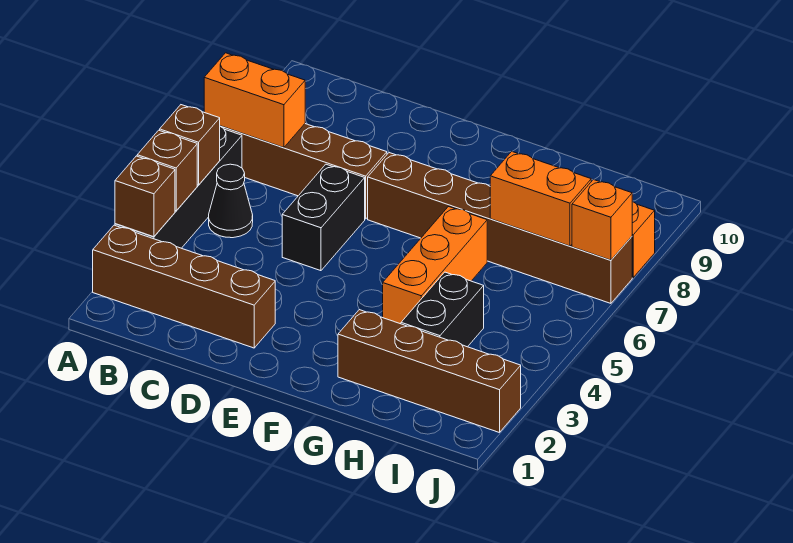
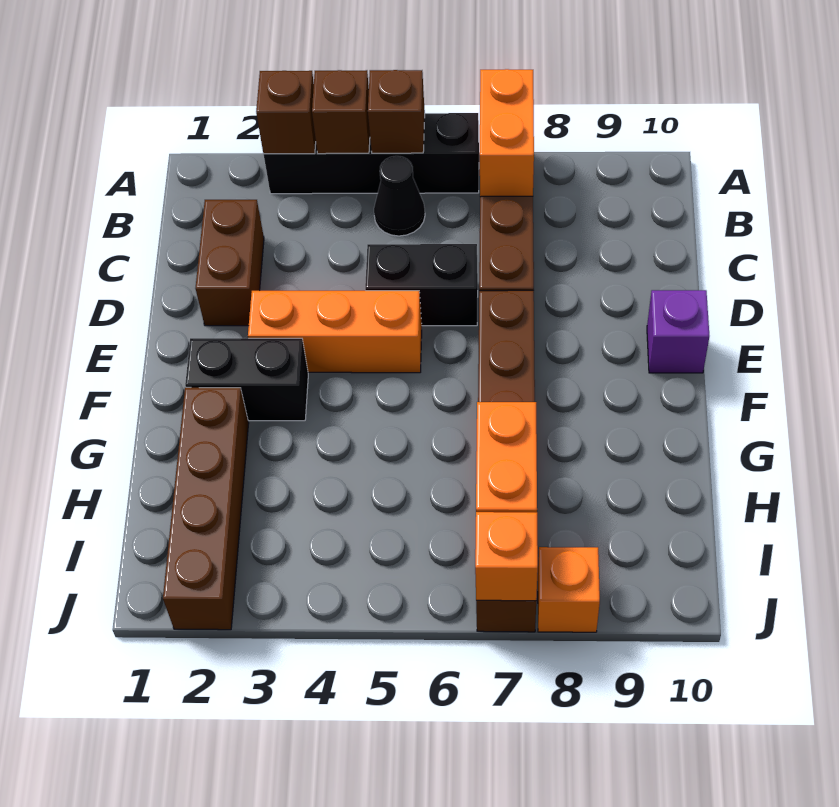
brown 1x4 brick [93,225,275,348] -> brown 1x2 brick [196,200,264,326]
none -> purple 1x1 brick [647,290,709,373]
orange 1x3 brick [383,207,487,324] -> orange 1x3 brick moved to [248,291,422,373]
black 1x2 brick [401,272,484,347] -> black 1x2 brick moved to [185,338,308,421]

